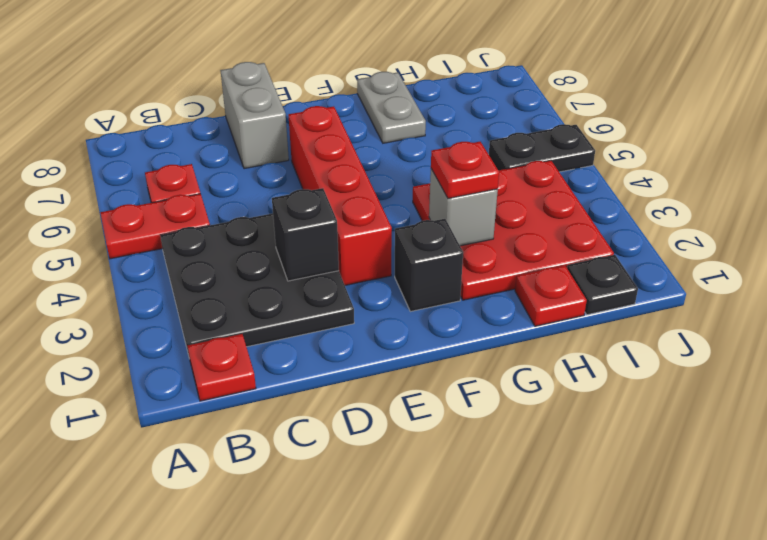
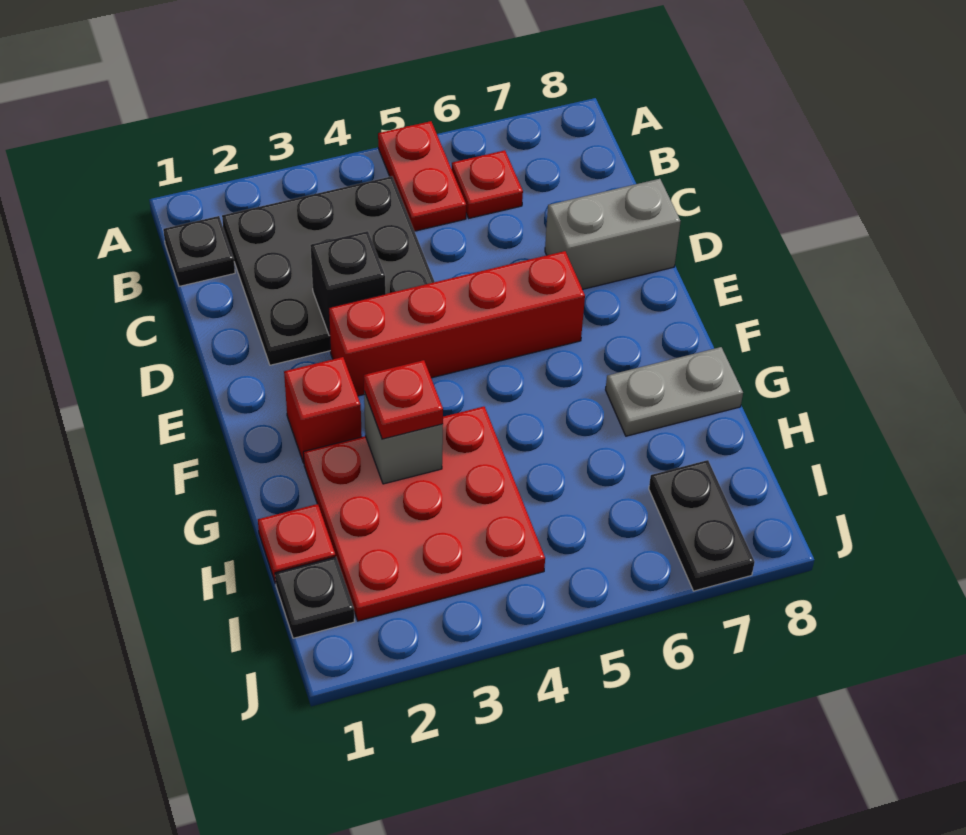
red 1x1 plate [187,334,256,401] -> black 1x1 plate [163,216,235,286]
black 1x1 brick [395,219,463,312] -> red 1x1 brick [284,357,362,463]
black 1x2 plate [489,124,595,172] -> black 1x2 plate moved to [649,460,755,591]

